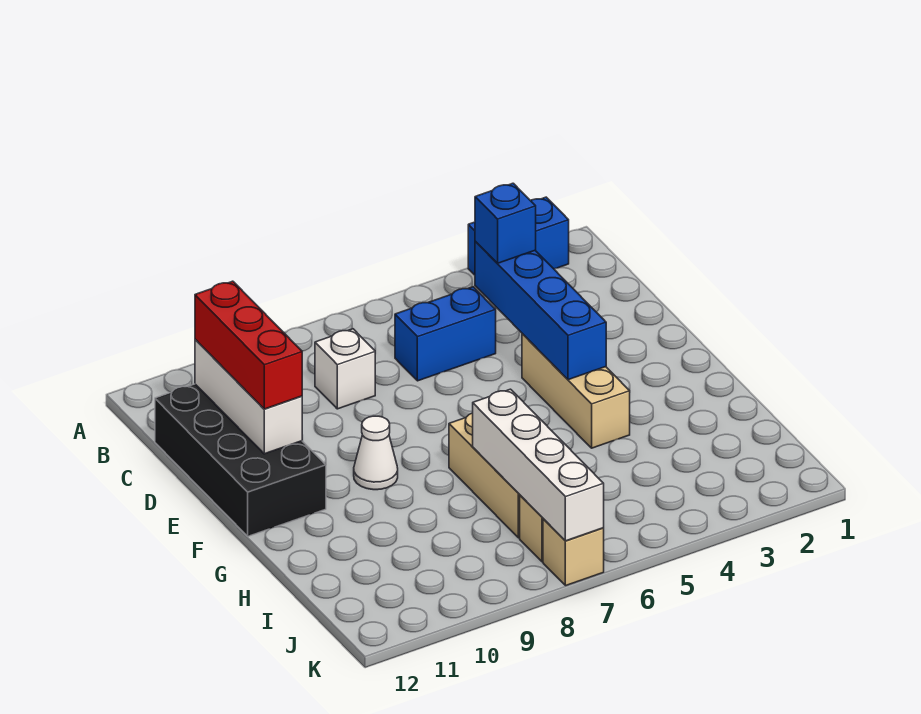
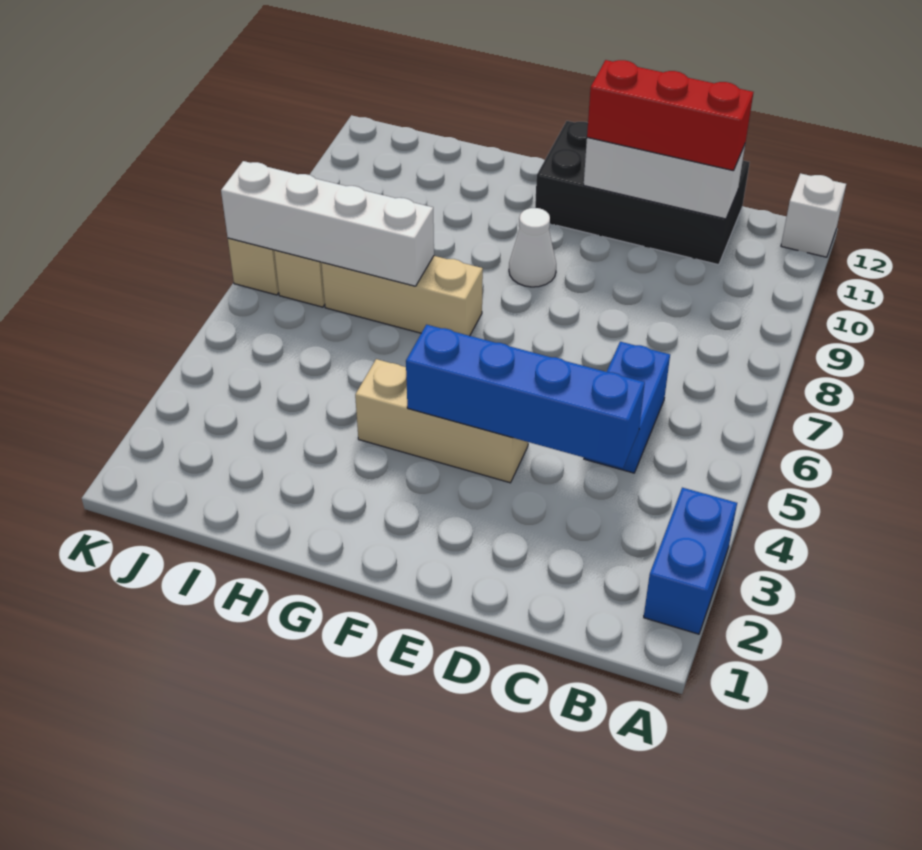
blue 1x1 brick [475,183,536,263] -> none
white 1x1 brick [315,329,375,409] -> white 1x1 brick moved to [781,173,846,257]

